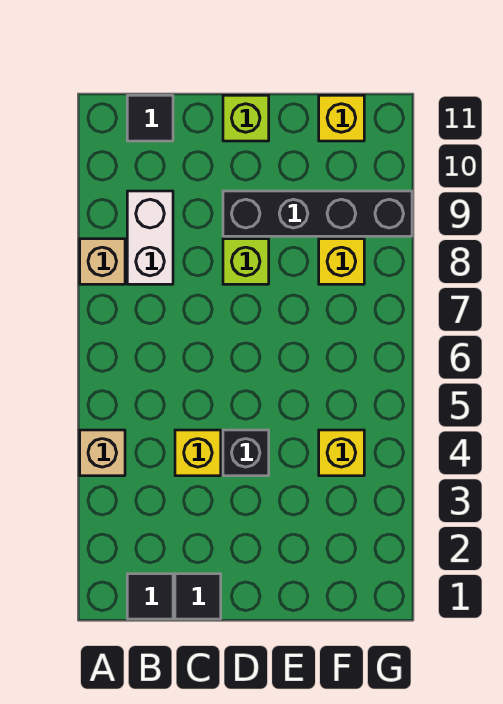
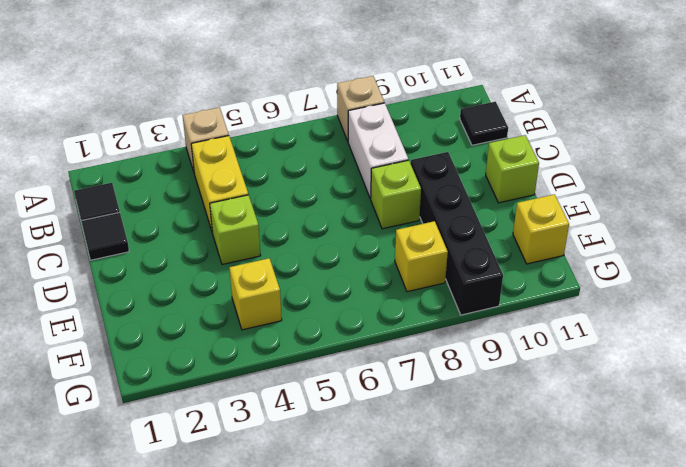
white 1x2 brick [127,191,173,284] -> white 1x2 brick turned to [348,103,408,199]
yellow 1x1 brick [175,430,221,476] -> yellow 1x2 brick [191,136,248,233]
black 1x1 brick [223,430,269,476] -> lime 1x1 brick [210,195,261,265]

